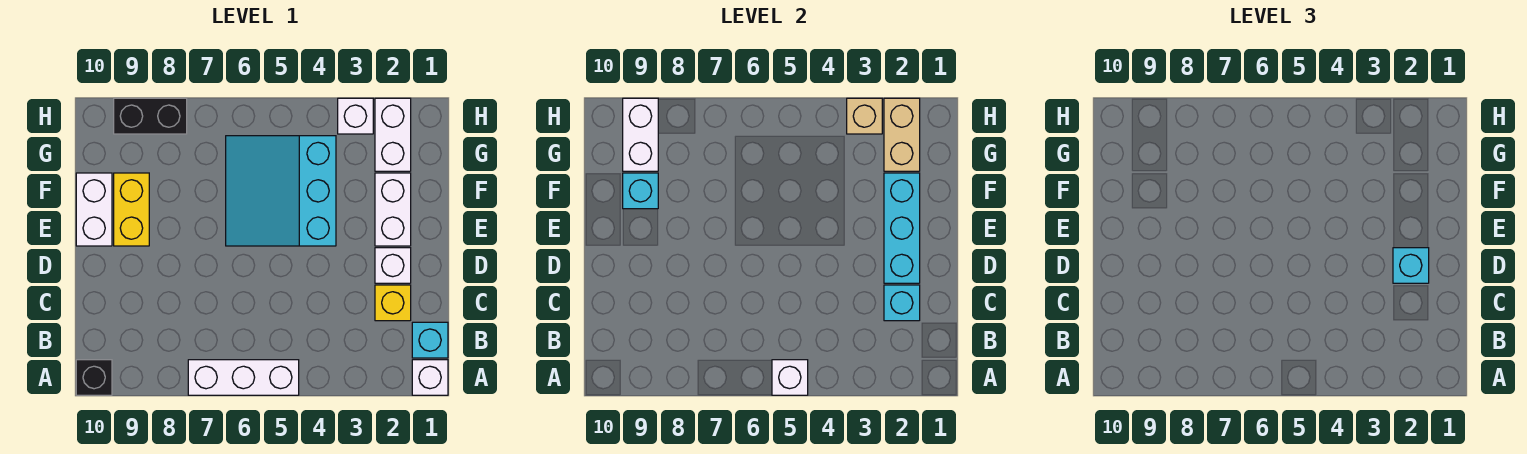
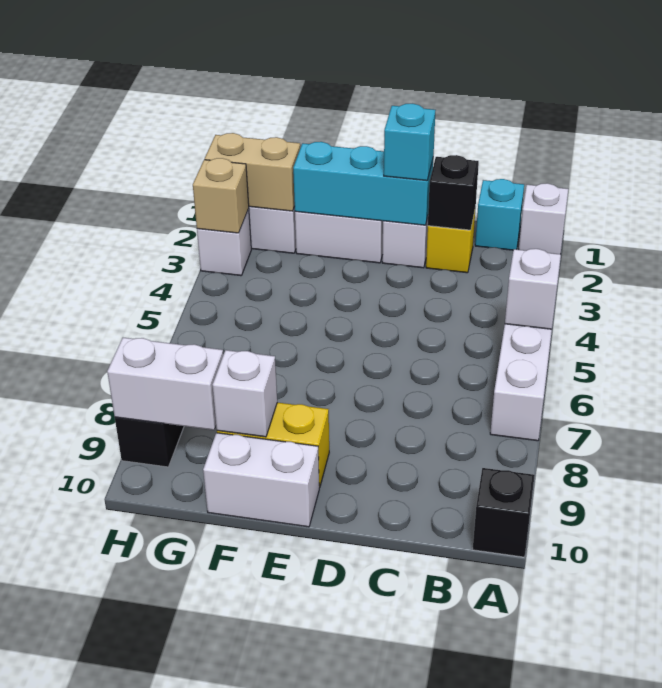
cyan 1x1 brick [884,285,920,321] -> black 1x1 brick [428,155,479,230]
cyan 3x3 slope [226,136,336,246] -> none
cyan 1x1 brick [623,173,658,209] -> white 1x1 brick [213,350,277,437]

